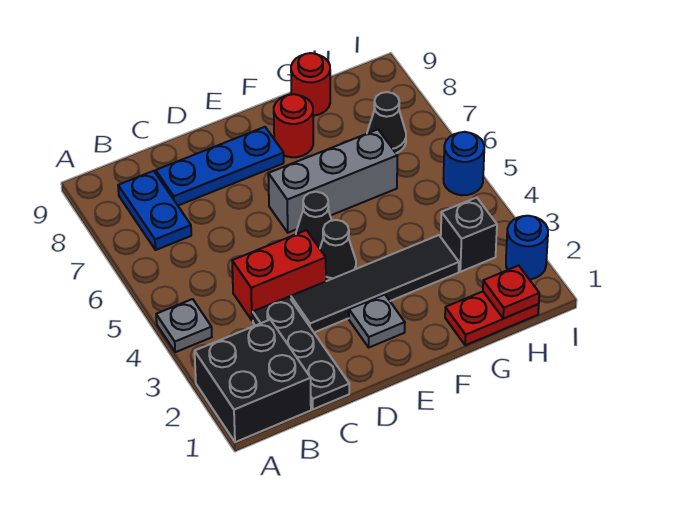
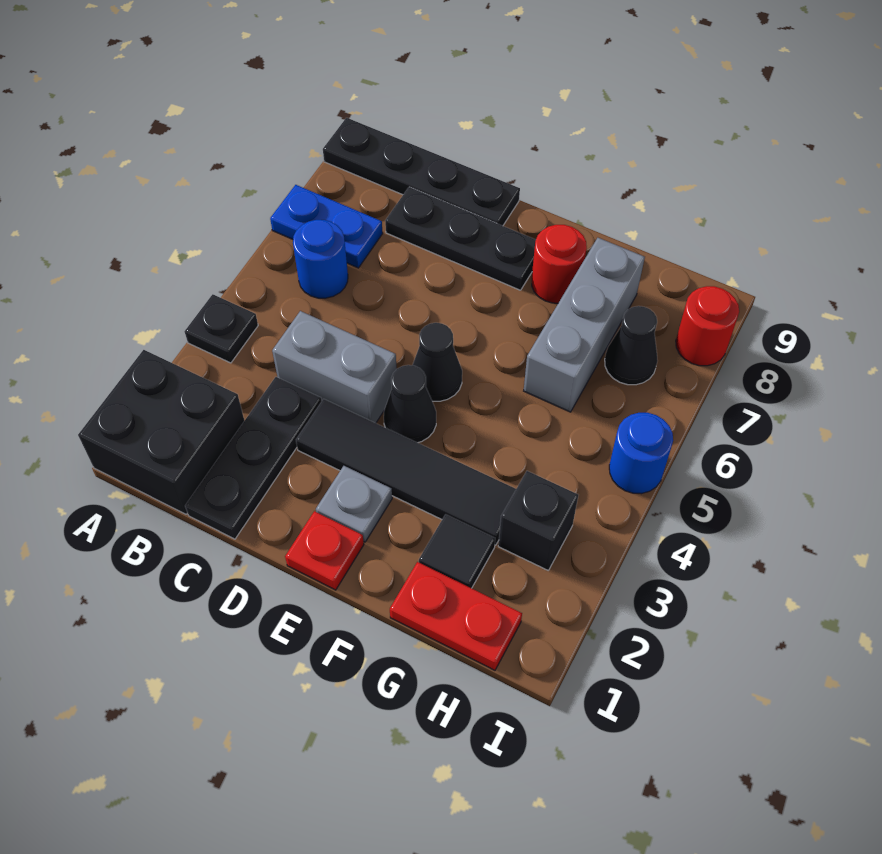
grey 1x1 plate [156,299,212,352] -> black 1x1 plate [185,294,258,363]
none -> black 1x4 plate [323,118,520,226]
blue 1x2 plate [118,171,191,250] -> blue 1x2 plate turned to [270,185,383,268]
red 1x2 brick [232,230,326,321] -> grey 1x2 brick [272,311,397,423]
blue 1x3 plate [156,127,284,205] -> black 1x3 plate [385,187,536,290]
grey 1x3 brick [268,129,397,233] -> grey 1x3 brick turned to [524,238,645,412]
none -> black 1x1 tile [419,514,495,588]
red 1x1 round brick [291,53,330,116] -> red 1x1 round brick moved to [676,286,739,366]
red 1x1 plate [483,266,539,319] -> red 1x1 plate moved to [285,511,364,590]
blue 1x1 round brick [506,216,548,279] -> blue 1x1 round brick moved to [293,220,348,298]

